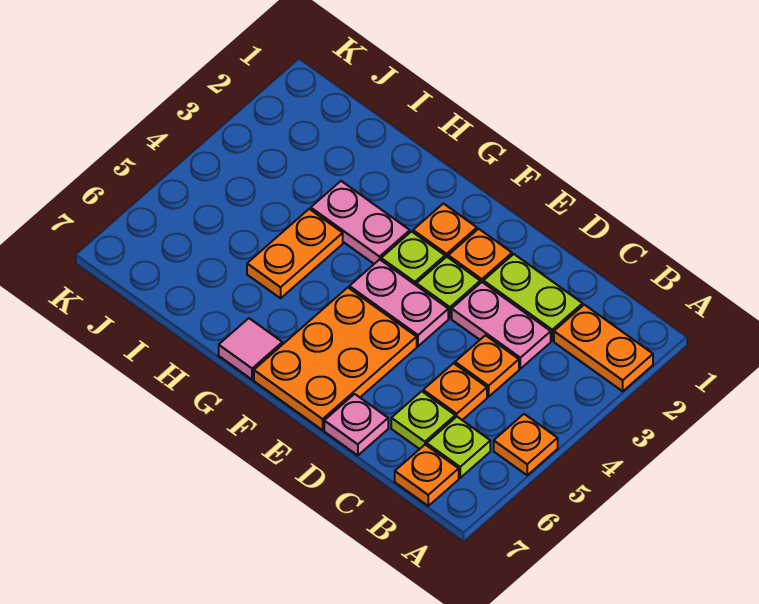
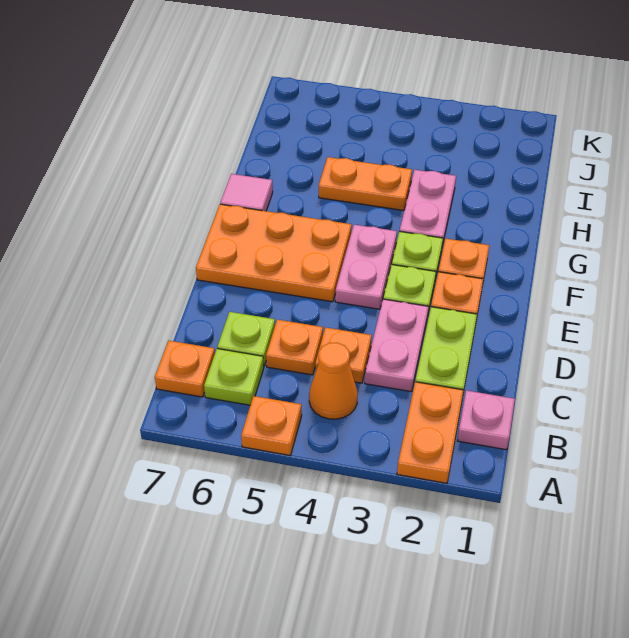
none -> orange 1x1 cone [309,343,358,419]
pink 1x1 plate [324,394,388,455] -> pink 1x1 plate moved to [458,390,515,450]

